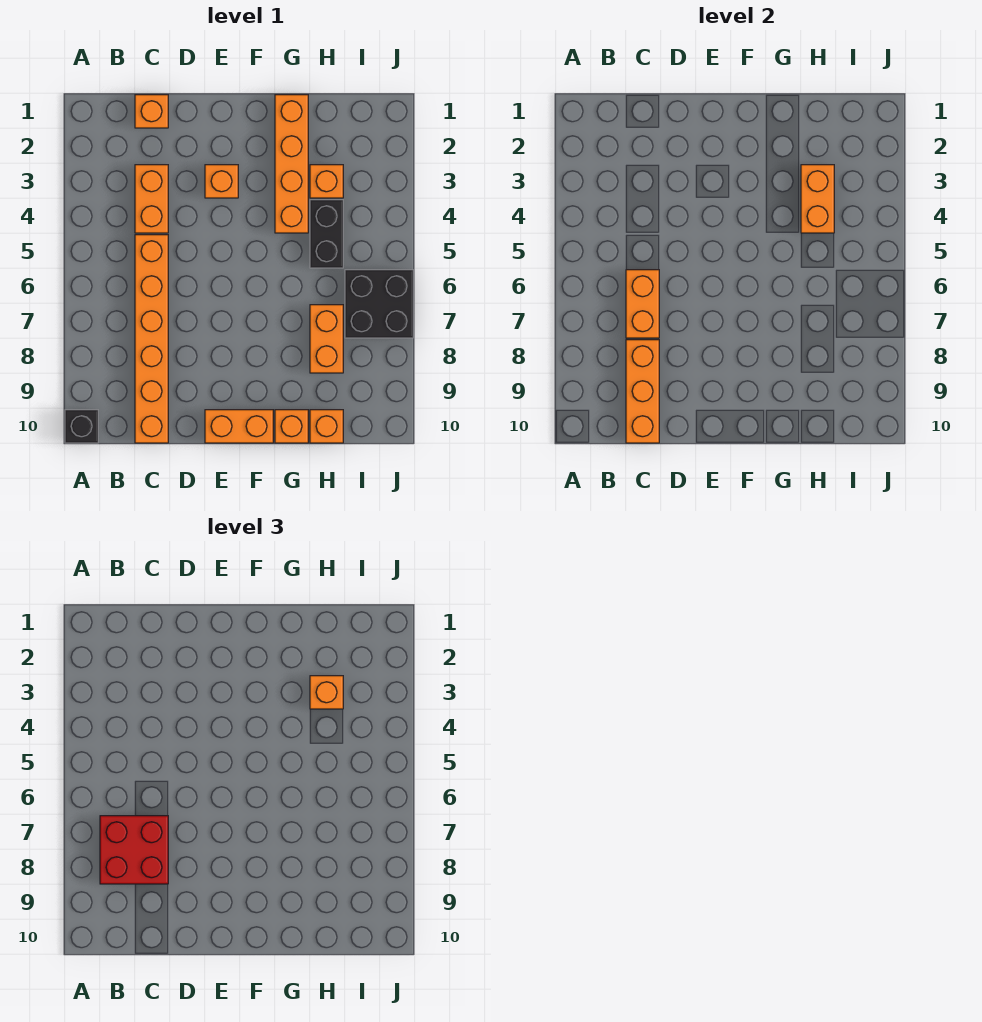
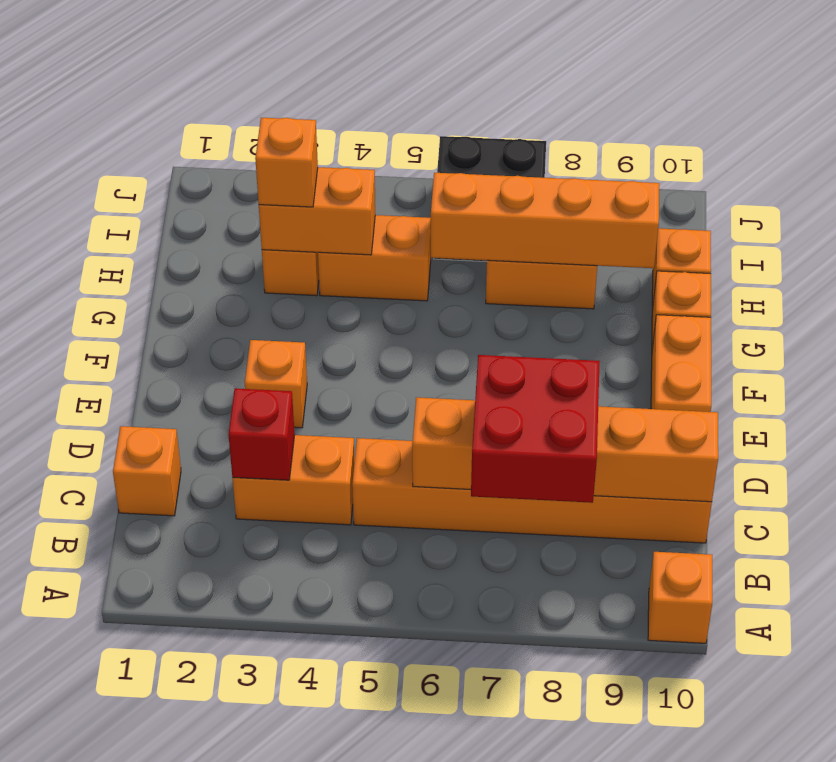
black 1x1 brick [65,410,98,443] -> orange 1x1 brick [648,552,712,643]
none -> red 1x1 brick [228,388,295,480]
orange 1x4 brick [275,95,308,233] -> orange 1x4 brick moved to [431,173,659,268]
black 1x2 brick [310,200,343,268] -> orange 1x2 brick [318,215,431,301]

